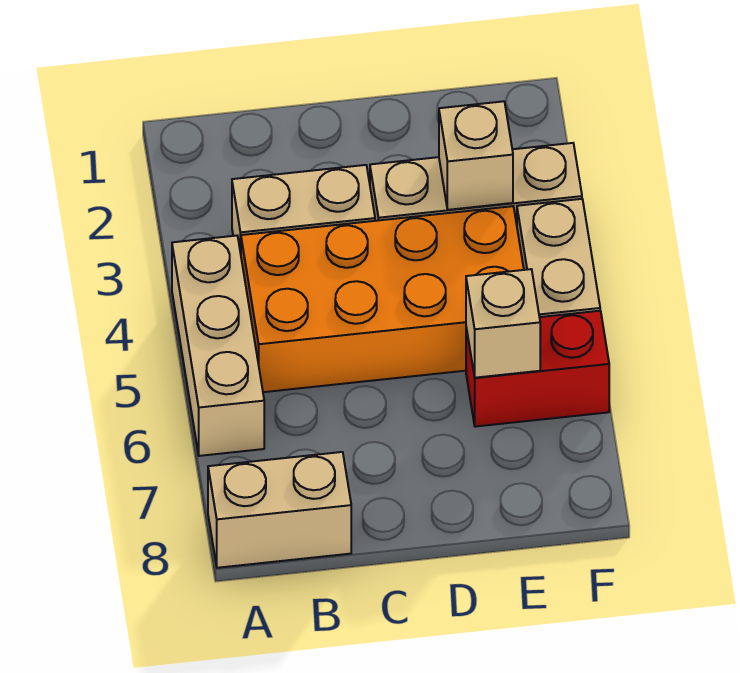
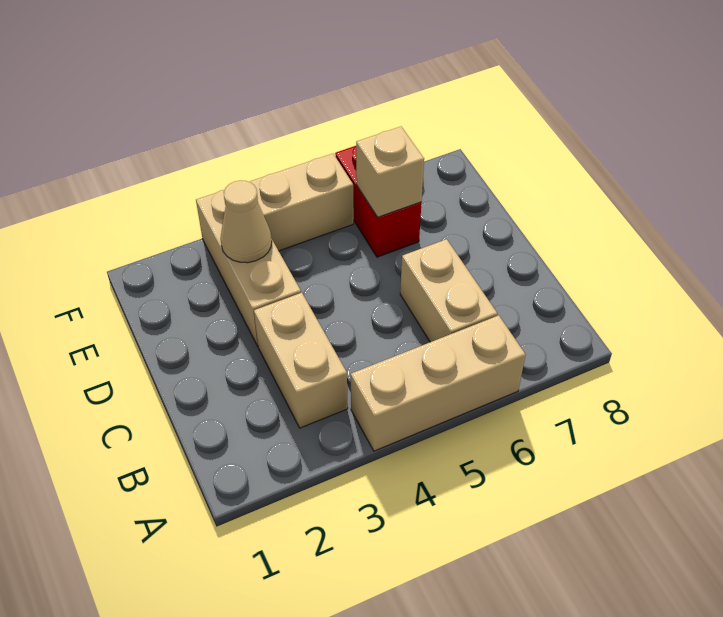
tan 1x2 brick [208,452,351,568] -> tan 1x2 brick moved to [400,239,497,342]
orange 2x4 brick [241,206,524,392] -> none
tan 1x1 brick [439,101,513,210] -> tan 1x1 cone [220,180,272,263]

